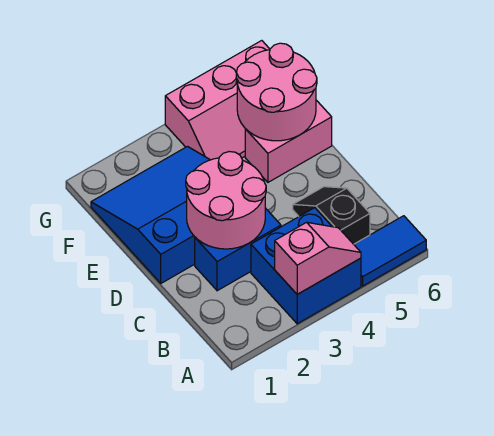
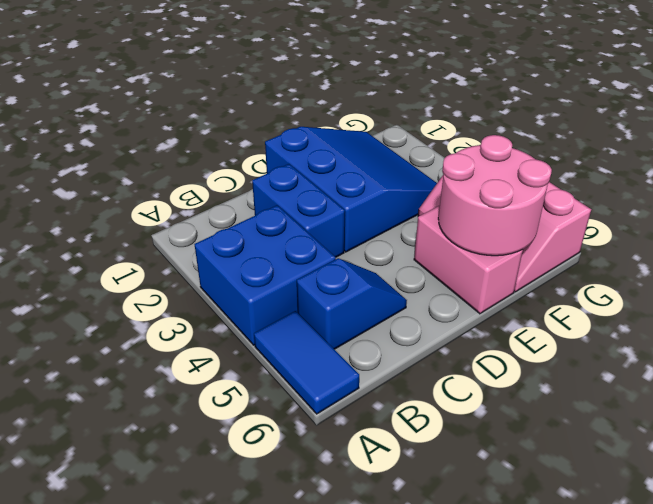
pink 1x2 slope [275,222,361,294] -> none
black 1x2 slope [293,187,370,244] -> blue 1x2 slope [297,258,407,349]
pink 2x2 round brick [186,152,266,249] -> none

